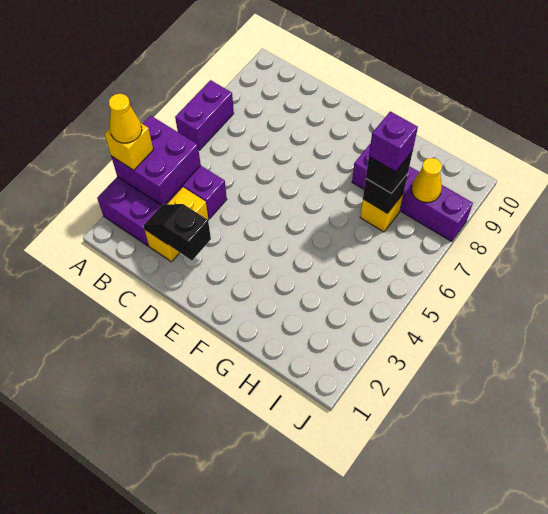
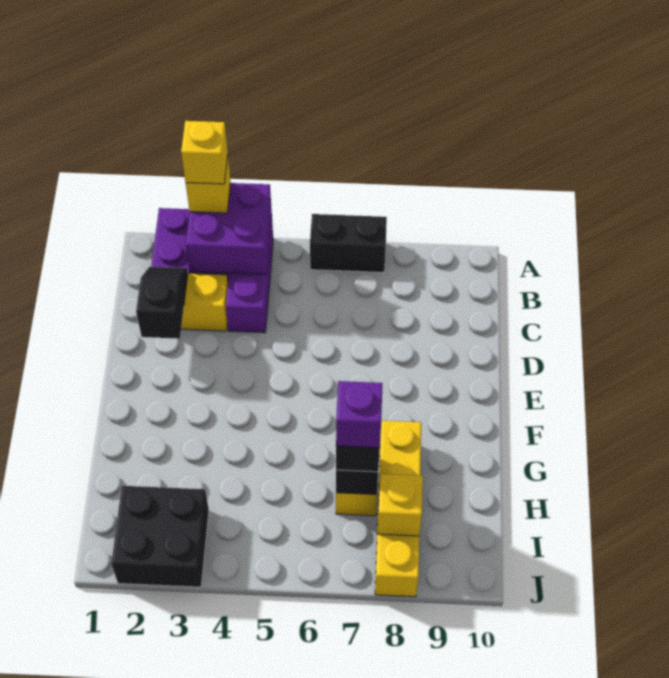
yellow 1x1 cone [109,94,142,143] -> yellow 1x1 brick [181,121,228,184]
purple 1x2 brick [175,80,234,150] -> black 1x2 brick [310,214,387,272]
purple 1x4 brick [352,144,473,242] -> yellow 1x4 brick [375,421,421,597]
none -> black 2x2 brick [111,486,209,587]
yellow 1x1 cone [411,158,442,203] -> yellow 1x1 brick [378,474,423,536]

